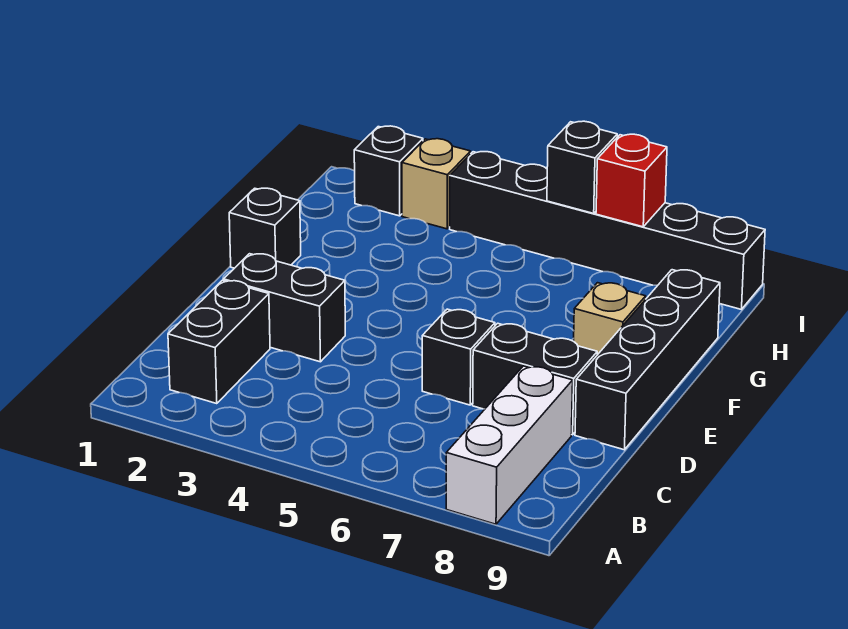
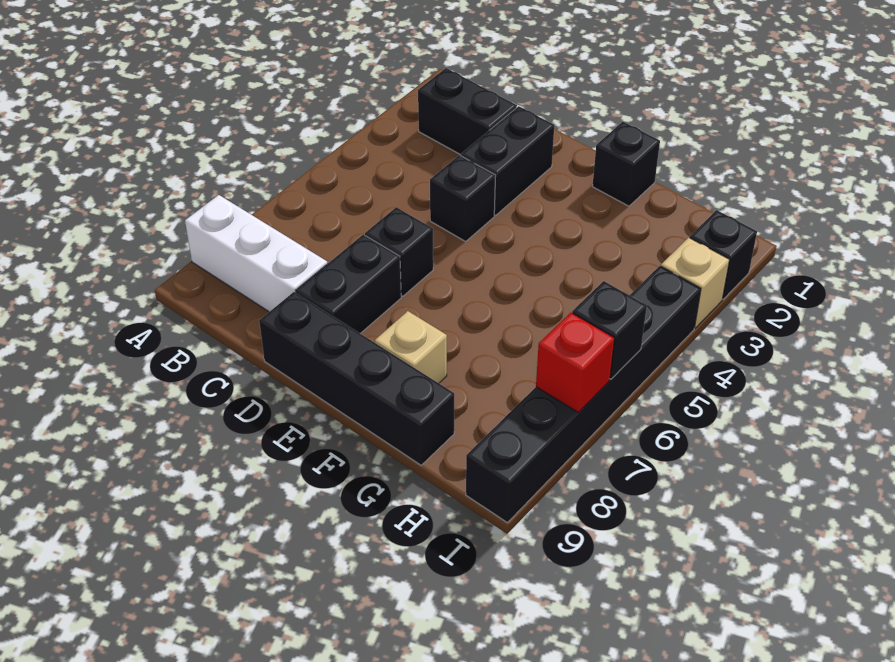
none -> black 1x1 brick [430,155,496,241]

